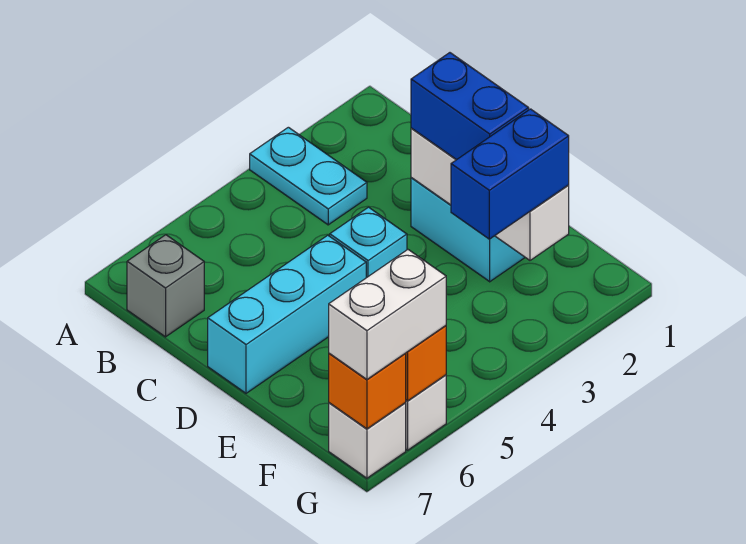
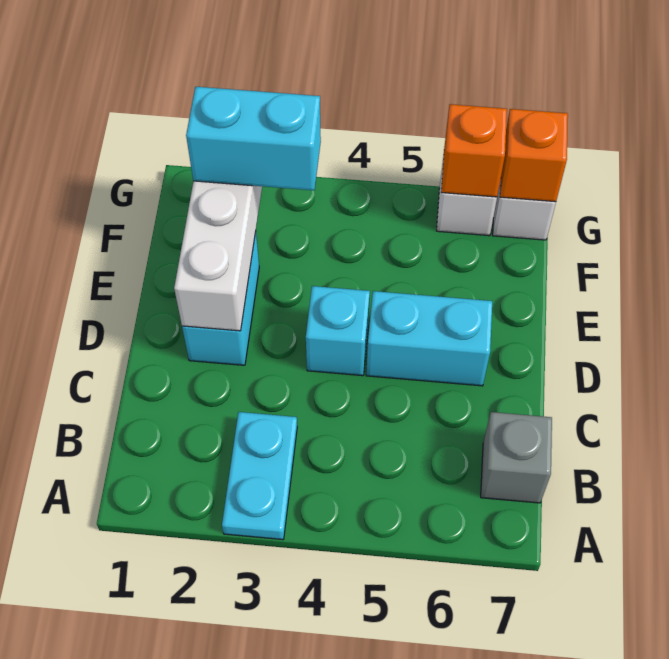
blue 1x2 brick [411,53,529,160] -> none
cyan 1x3 brick [208,235,366,393] -> cyan 1x2 brick [366,291,492,386]
blue 1x2 brick [451,109,569,239] -> cyan 1x2 brick [186,87,321,190]
white 1x2 brick [329,250,446,379] -> none

